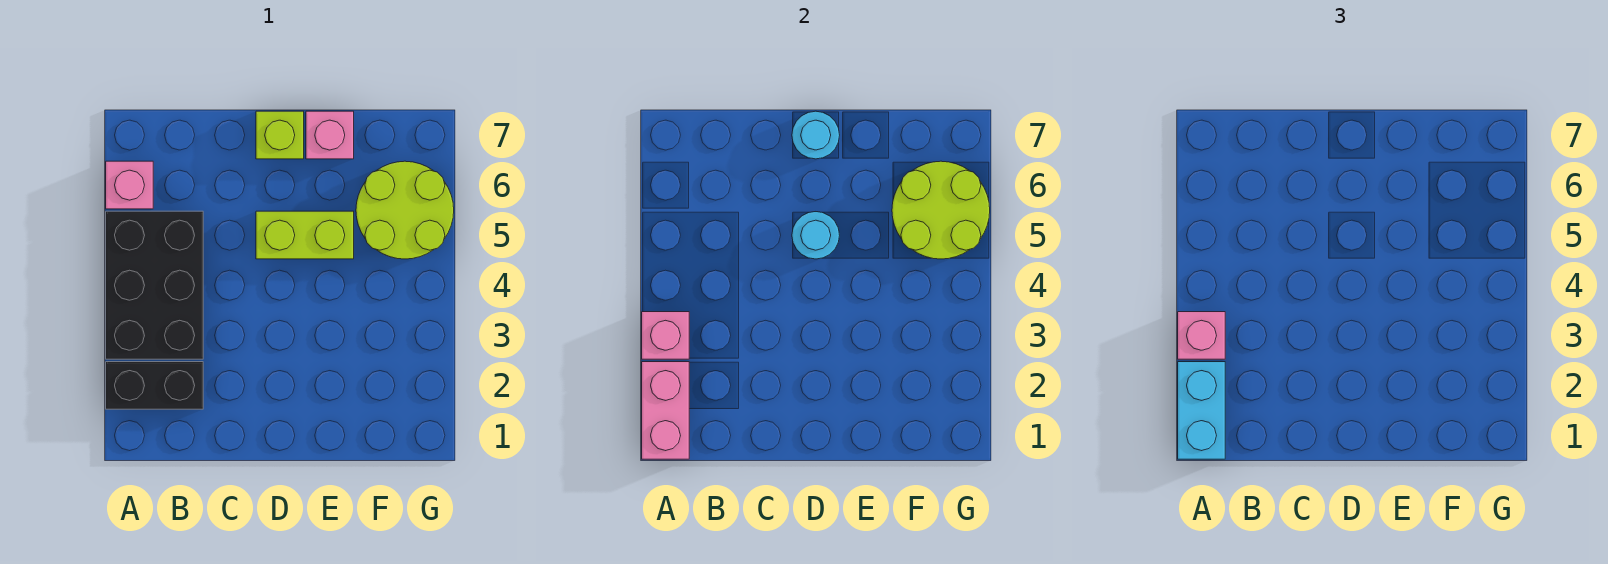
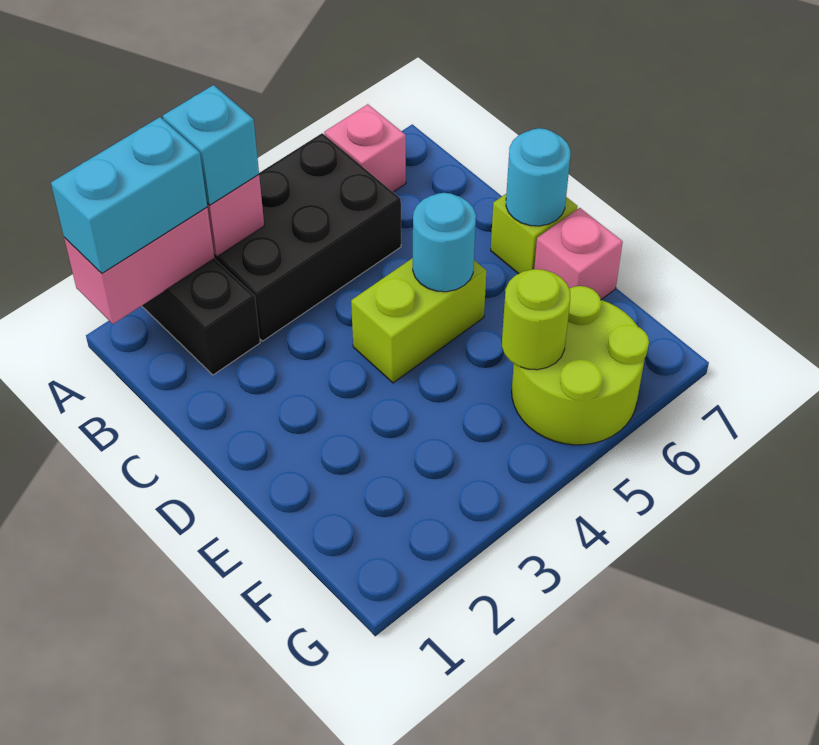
pink 1x1 brick [1178,312,1225,359] -> cyan 1x1 brick [163,85,259,205]
lime 1x2 brick [256,211,354,259] -> lime 1x2 brick turned to [351,258,486,383]
lime 2x2 round brick [892,161,990,259] -> lime 1x1 round brick [502,269,570,370]

